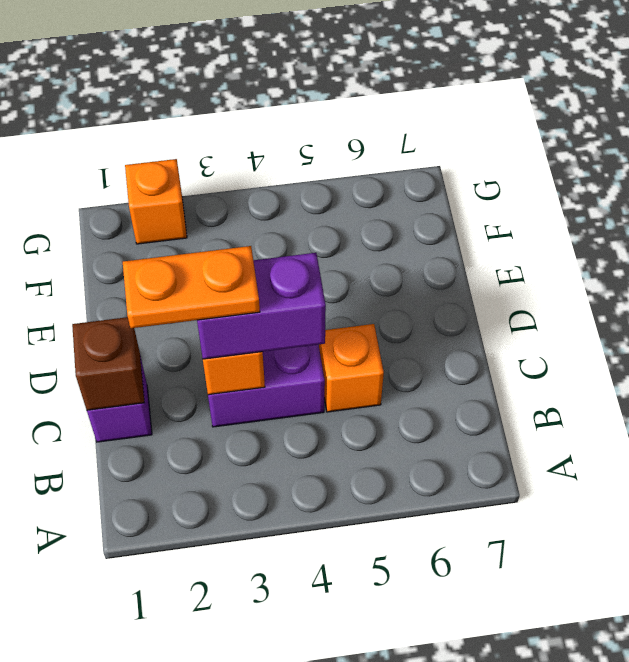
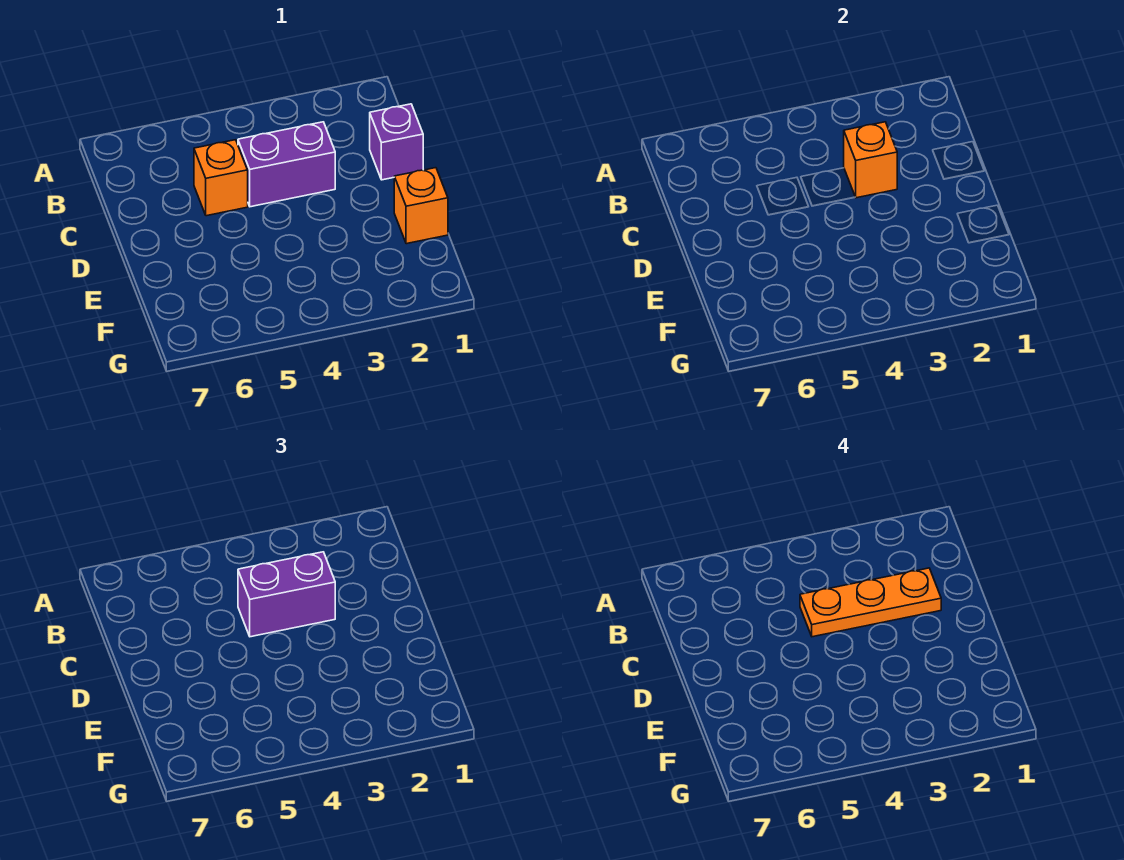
brown 1x1 brick [72,317,145,410] -> none
orange 1x2 plate [123,246,260,328] -> orange 1x3 plate [800,568,941,637]
orange 1x1 brick [125,159,187,244] -> orange 1x1 brick moved to [394,168,448,244]

